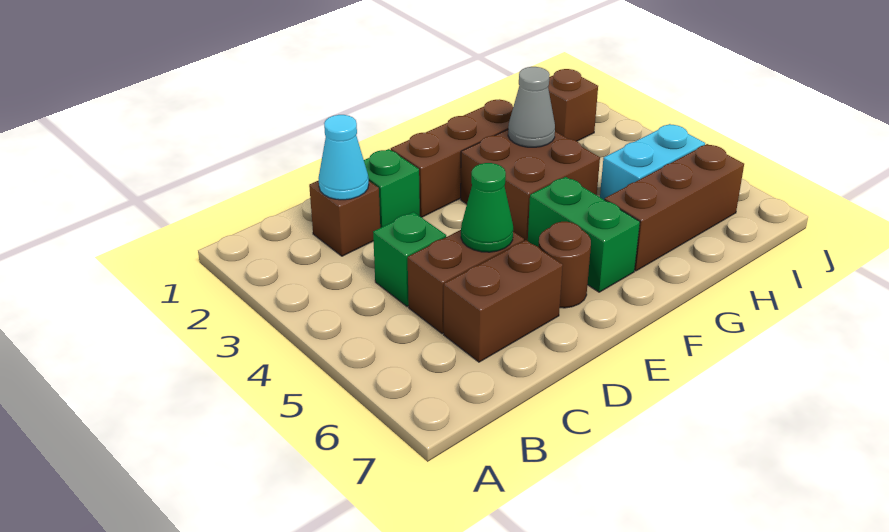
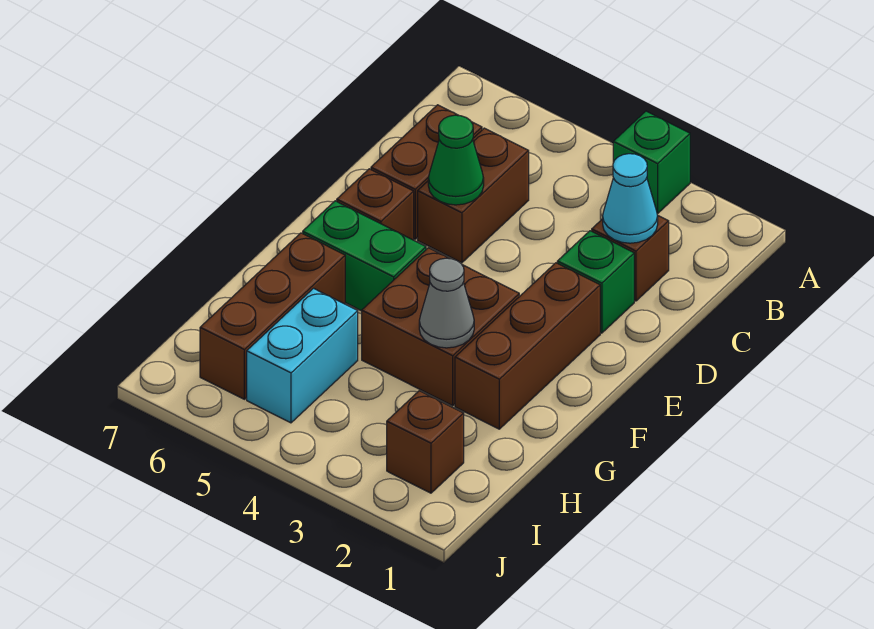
green 1x1 brick [373,212,446,307] -> green 1x1 brick moved to [613,111,690,213]
brown 1x1 round brick [538,222,591,308] -> brown 1x1 brick [337,169,414,240]

